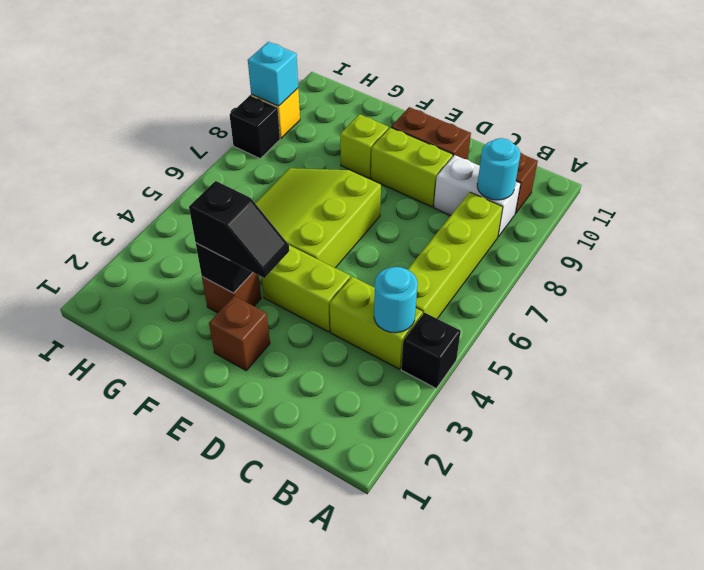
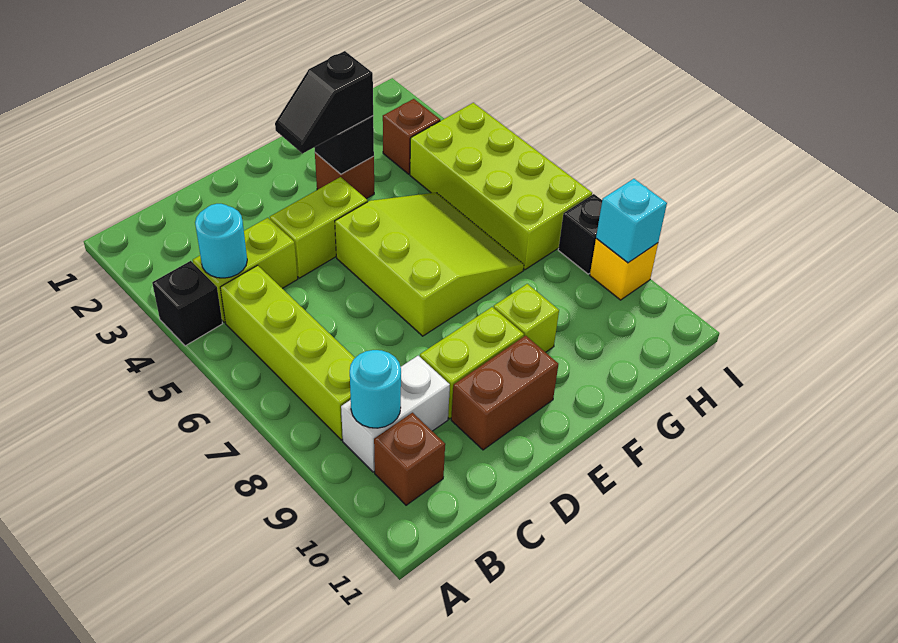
brown 1x1 brick [209,296,270,371] -> brown 1x1 brick moved to [383,99,440,174]
none -> lime 2x4 brick [410,103,592,270]

